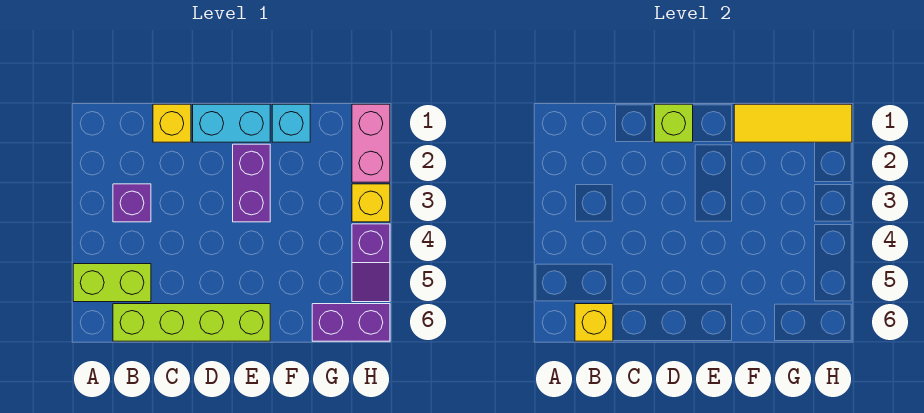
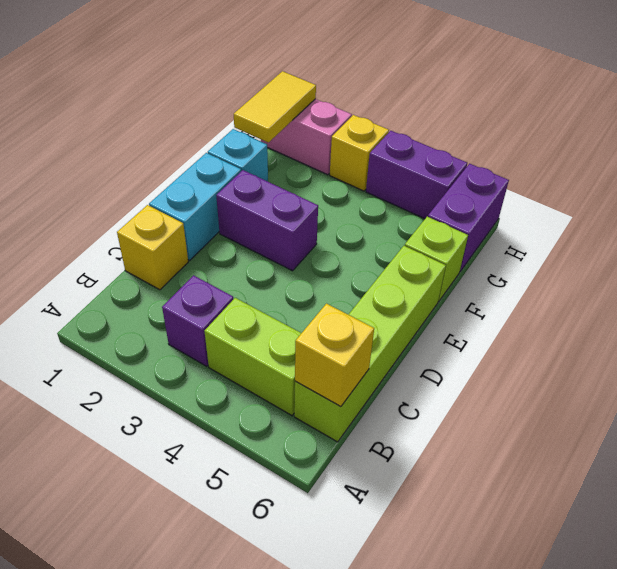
lime 1x2 brick [73,264,151,302] -> lime 1x2 brick turned to [204,298,301,415]
lime 1x1 brick [655,104,693,142] -> lime 1x1 brick moved to [405,217,468,302]
yellow 1x3 tile [734,104,852,142] -> yellow 1x2 tile [234,71,316,143]
purple 1x2 slope [352,224,390,302] -> purple 1x2 brick [366,131,467,219]

